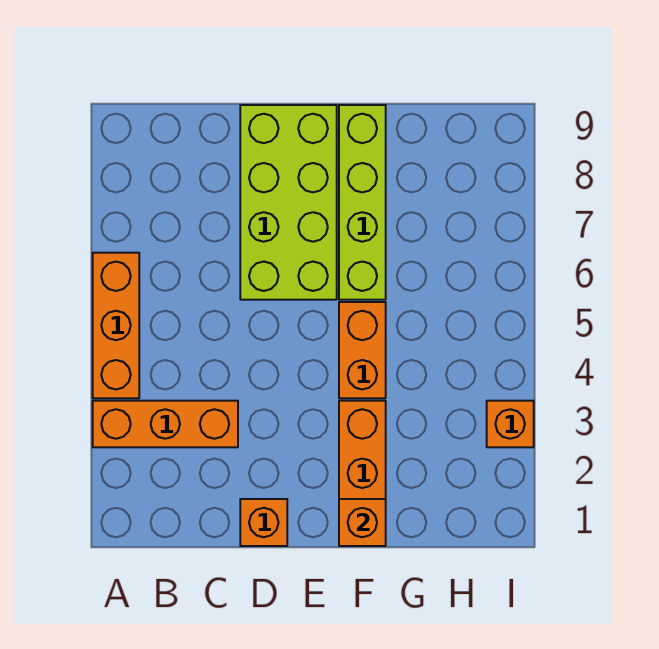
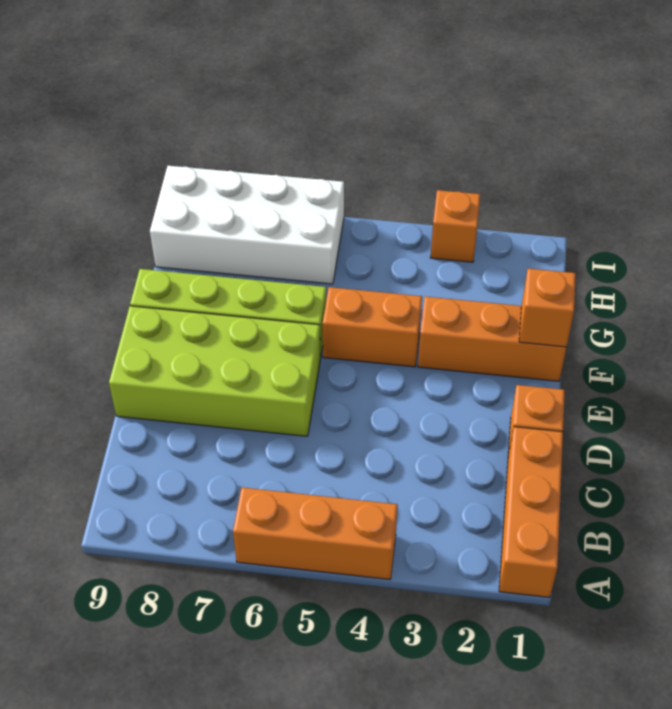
orange 1x3 brick [93,401,238,447] -> orange 1x3 brick moved to [499,427,563,597]
none -> white 2x4 brick [150,166,344,284]

